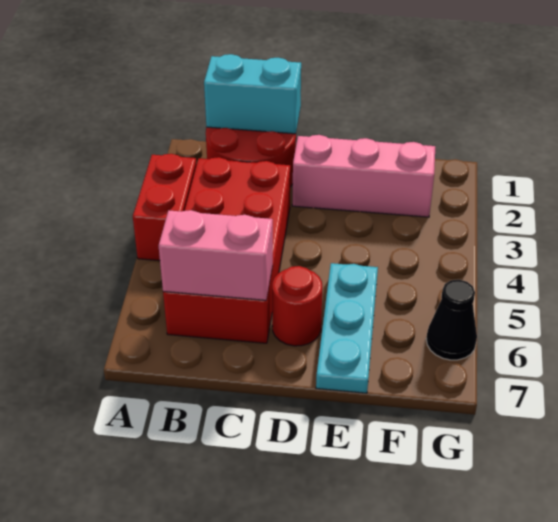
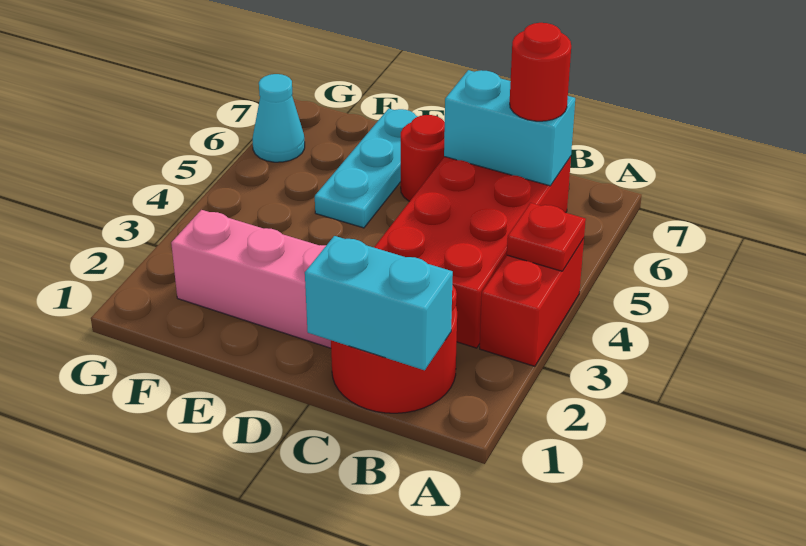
none -> red 1x1 plate [507,203,586,271]
pink 1x2 brick [159,210,273,300] -> cyan 1x2 brick [444,70,575,186]
none -> red 1x1 round brick [510,23,571,121]
black 1x1 cone [426,280,477,360] -> cyan 1x1 cone [253,74,305,162]

